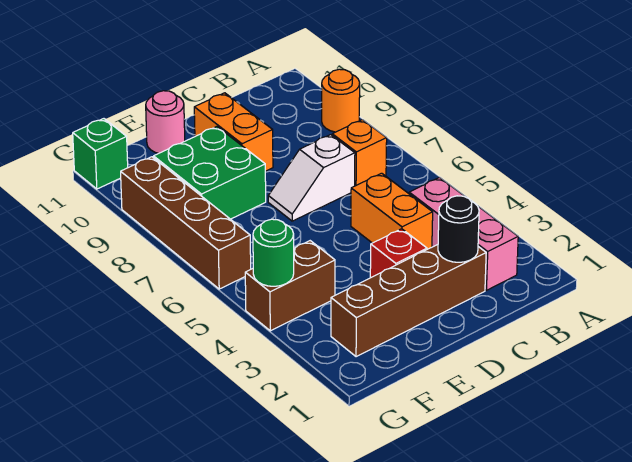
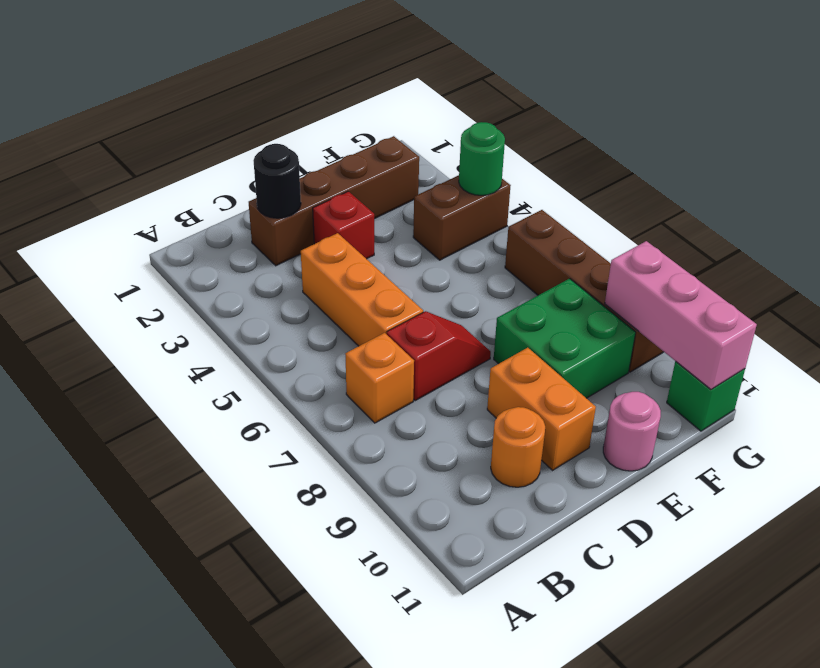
orange 1x1 round brick [322,69,360,132] -> orange 1x1 round brick moved to [491,407,545,487]
pink 1x3 brick [409,178,518,290] -> pink 1x3 brick moved to [605,241,757,390]
orange 1x2 brick [351,173,433,249] -> orange 1x3 brick [301,233,423,346]
white 1x2 slope [268,135,355,221] -> red 1x2 slope [387,311,491,401]

